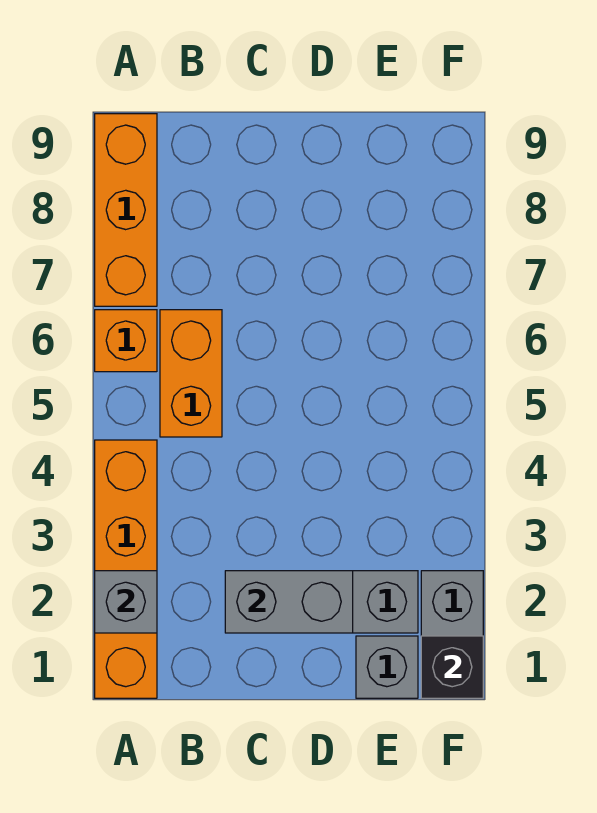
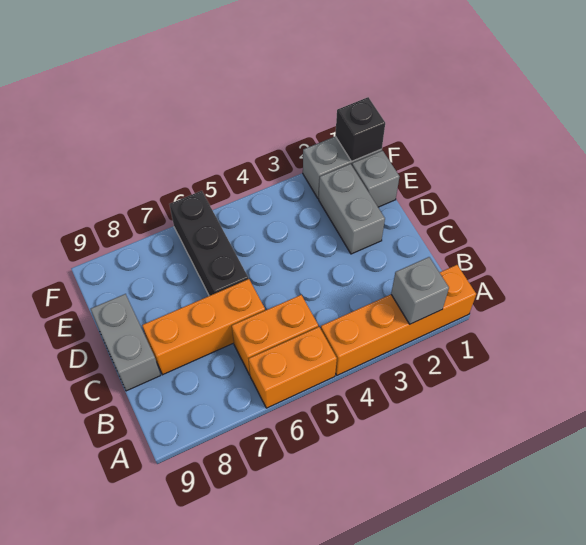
orange 1x1 brick [95,310,157,372] -> orange 1x2 brick [249,327,337,408]
orange 1x3 brick [95,114,157,306] -> orange 1x3 brick moved to [142,279,265,375]
grey 1x2 brick [225,571,353,633] -> grey 1x2 brick moved to [91,294,161,391]
none -> black 1x3 brick [169,191,248,296]

